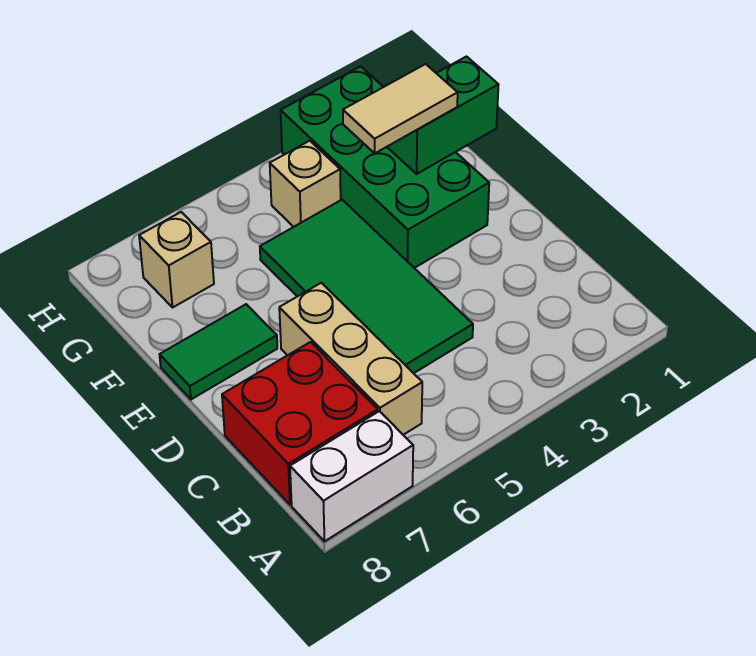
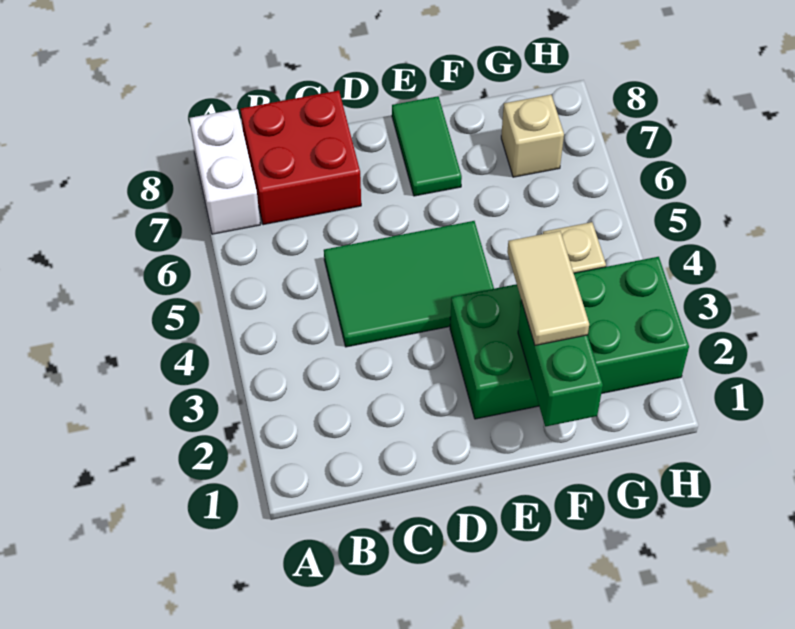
tan 1x3 brick [279,283,422,435] -> none
green 2x4 tile [260,200,473,373] -> green 2x3 tile [324,221,494,347]

